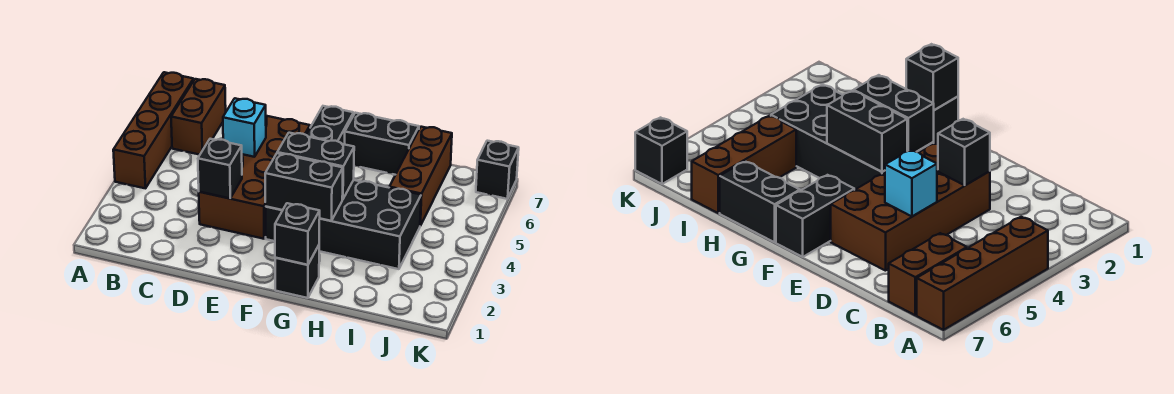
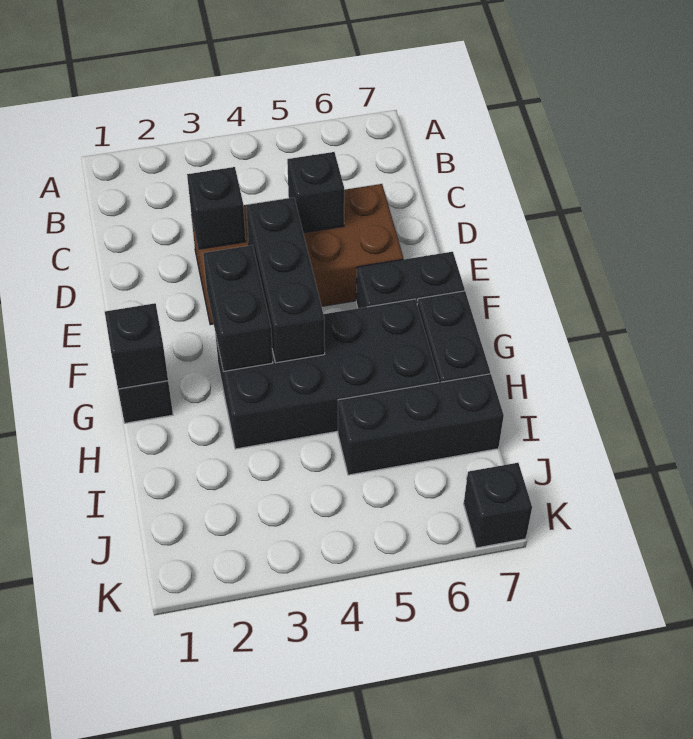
brown 1x4 brick [113,72,194,188] -> none
brown 1x2 brick [171,79,226,155] -> none
cyan 1x1 brick [223,98,266,157] -> black 1x1 brick [287,152,344,233]
black 2x4 brick [266,180,421,269] -> black 2x4 brick turned to [215,299,439,449]
black 1x2 brick [277,133,354,200] -> black 1x3 brick [246,198,325,363]
brown 1x3 brick [389,127,452,226] -> black 1x3 brick [338,374,504,475]

